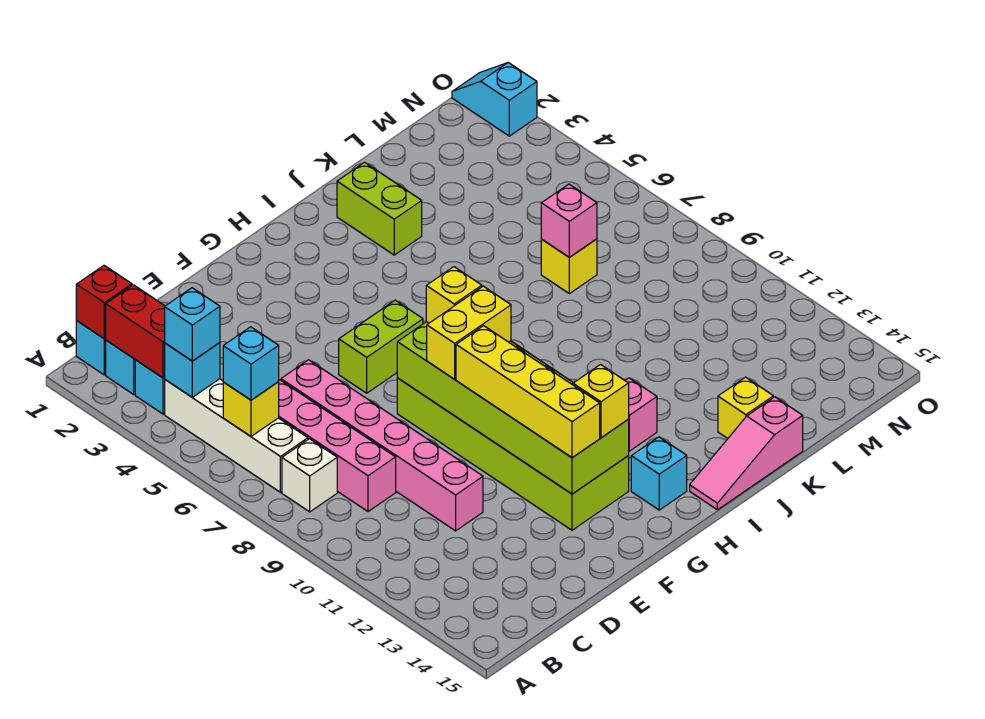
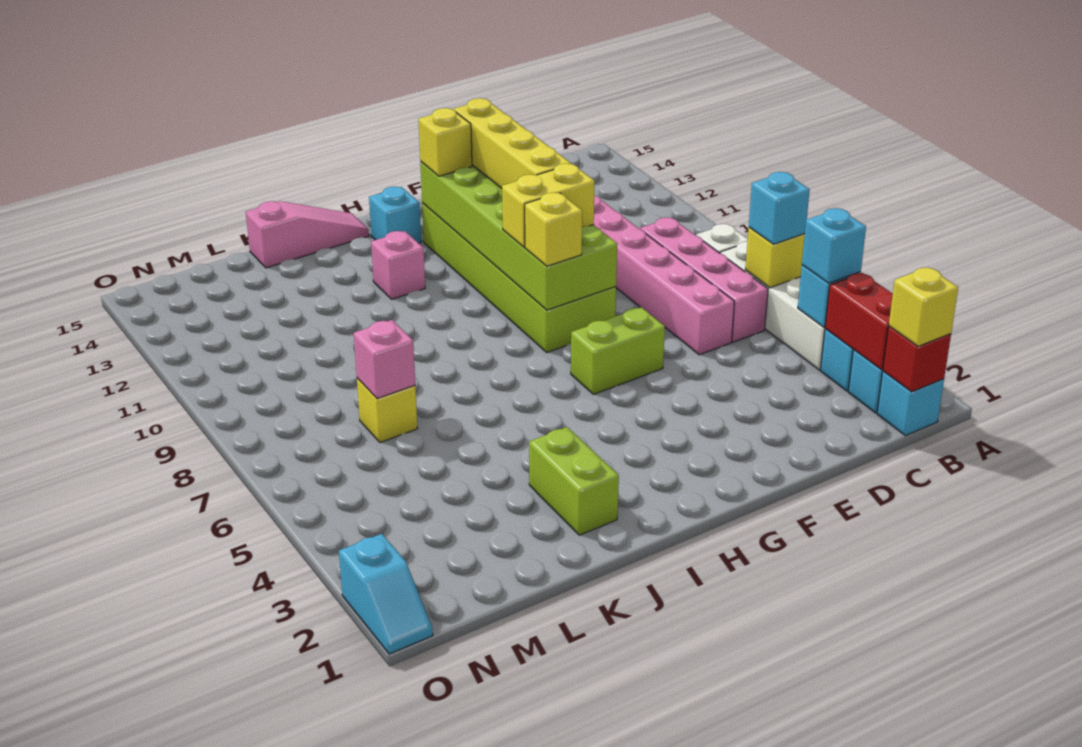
yellow 1x1 brick [718,377,773,438] -> yellow 1x1 brick moved to [889,267,958,347]

